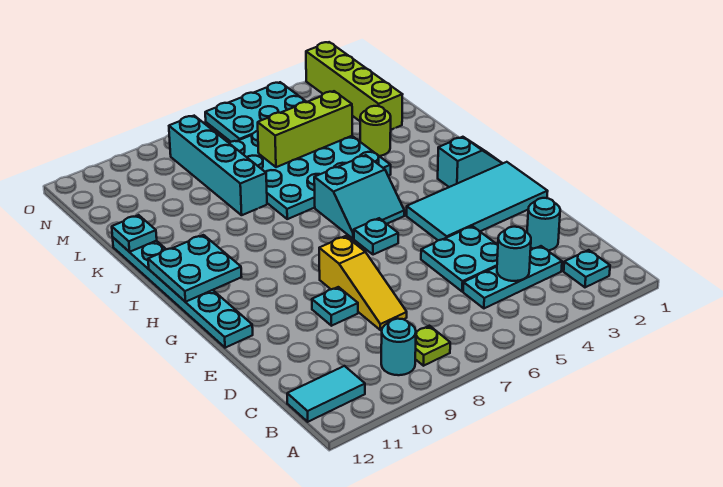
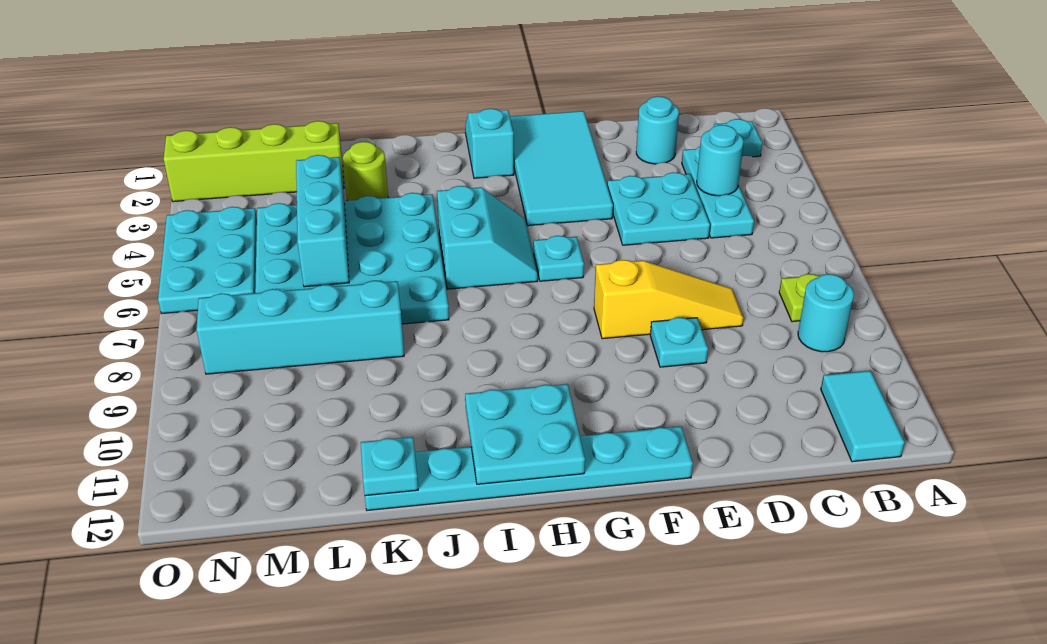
lime 1x3 brick [258,91,352,167] -> cyan 1x3 brick [296,155,349,287]

